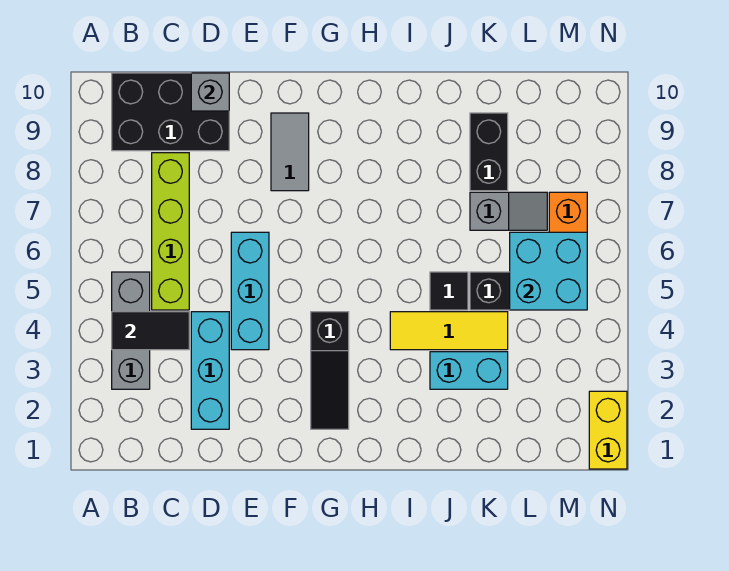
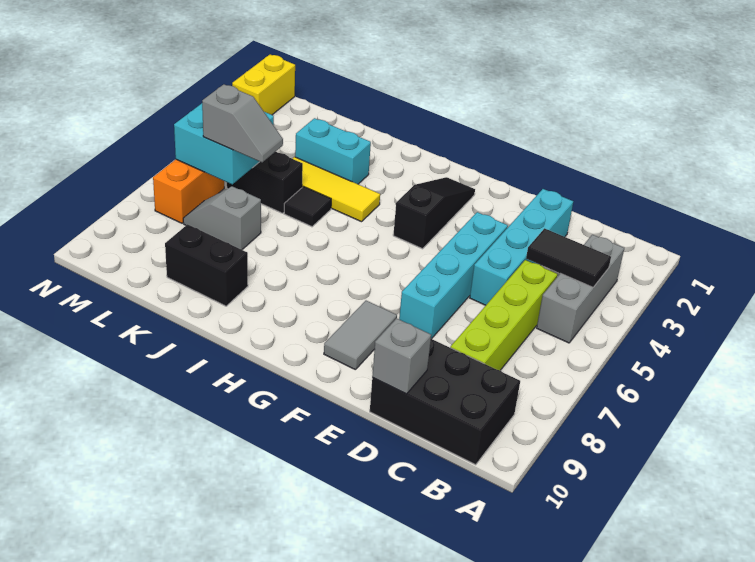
cyan 1x3 brick [191,312,229,429] -> cyan 1x4 brick [470,189,573,305]
cyan 1x3 brick [231,232,269,350] -> cyan 1x4 brick [399,212,508,339]
none -> grey 1x2 slope [202,84,283,162]
black 1x2 brick [470,113,508,191] -> black 1x2 brick turned to [165,224,248,306]

